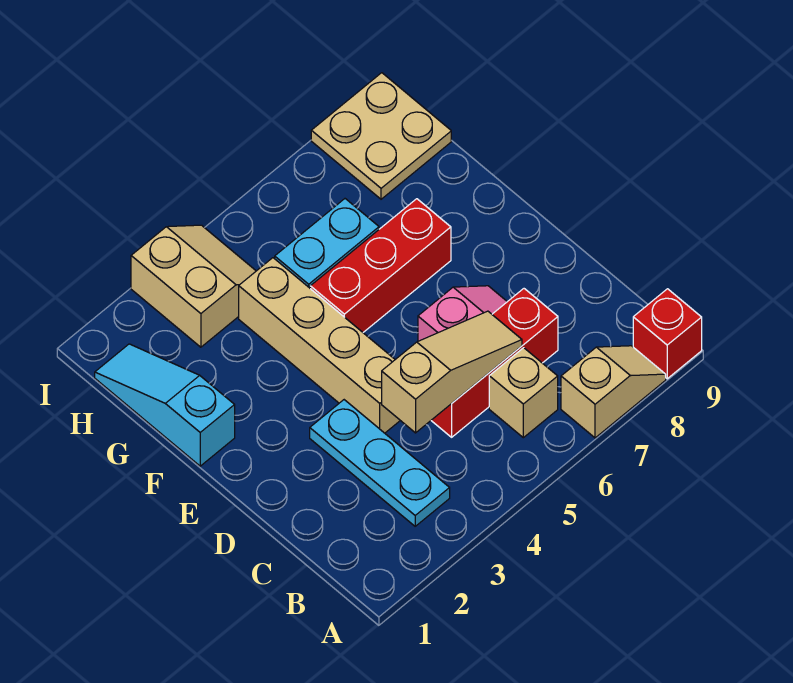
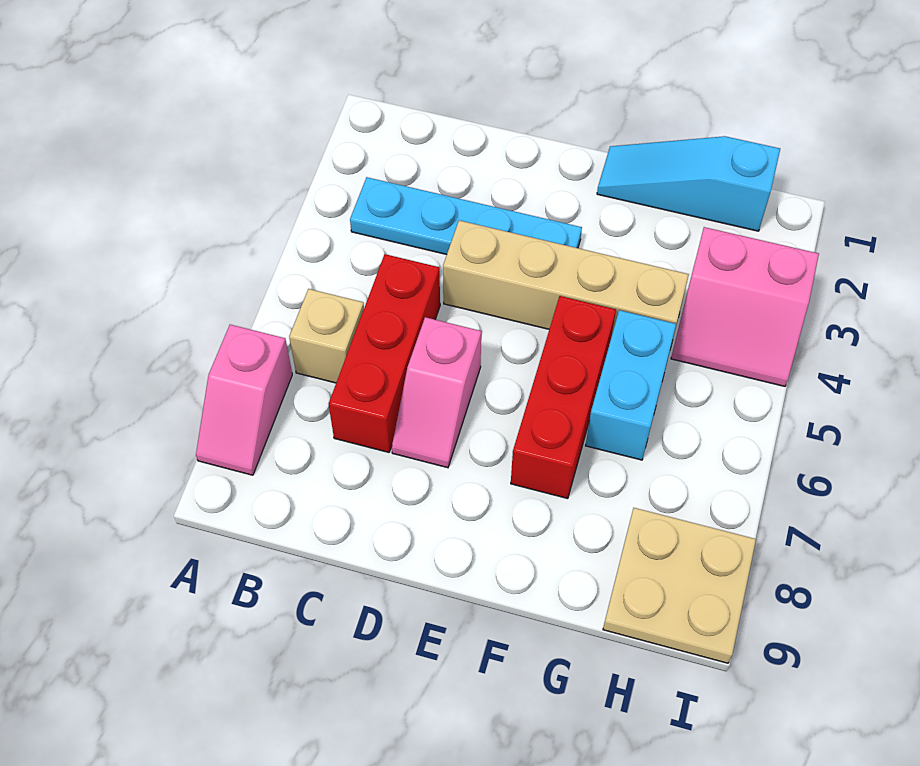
tan 1x2 slope [561,346,666,438] -> pink 1x2 slope [196,325,292,475]
red 1x1 brick [633,289,702,379] -> none
cyan 1x3 plate [310,400,450,526] -> cyan 1x4 plate [350,177,582,255]
tan 1x3 slope [382,311,522,433] -> none
cyan 1x3 slope [95,344,235,466] -> cyan 1x3 slope turned to [597,136,780,231]
tan 2x2 slope [131,225,256,347] -> pink 2x2 slope [671,227,819,386]

